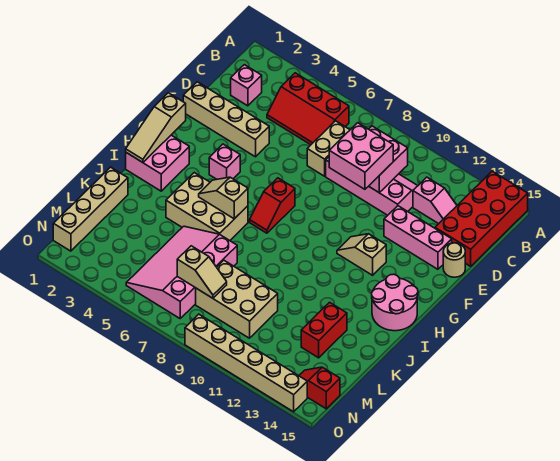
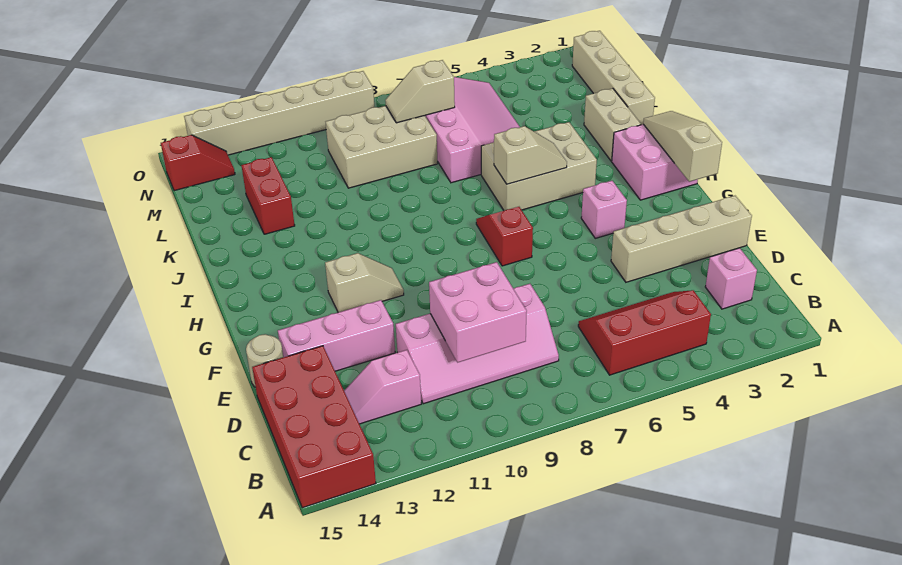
tan 1x2 brick [307,121,350,176] -> tan 1x2 brick moved to [584,88,641,161]
pink 2x2 brick [329,123,393,189] -> none
pink 2x2 round brick [372,274,418,331] -> none

